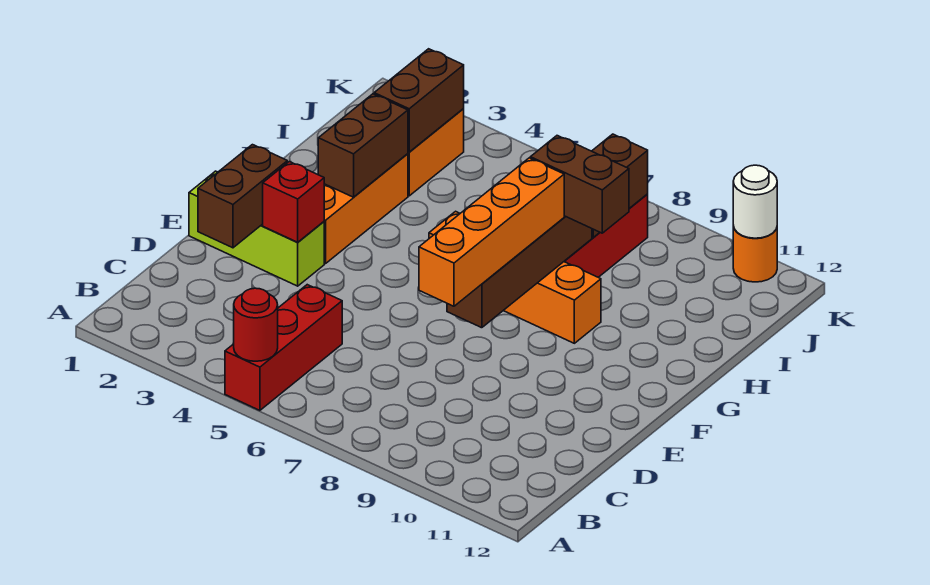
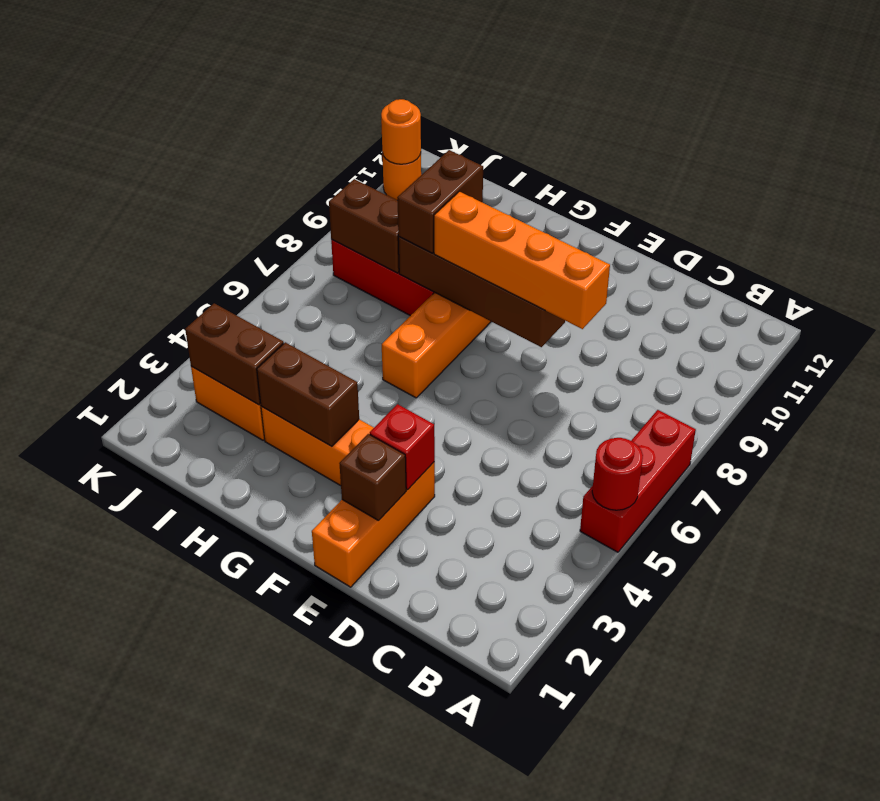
red 1x3 brick [225,285,342,410] -> red 1x3 brick turned to [580,410,696,552]
brown 1x2 brick [198,145,287,248] -> brown 1x1 brick [339,434,406,520]
lime 1x3 brick [189,171,324,286] -> orange 1x3 brick [312,462,435,587]
white 1x1 round brick [733,165,777,238] -> orange 1x1 round brick [381,99,421,164]

